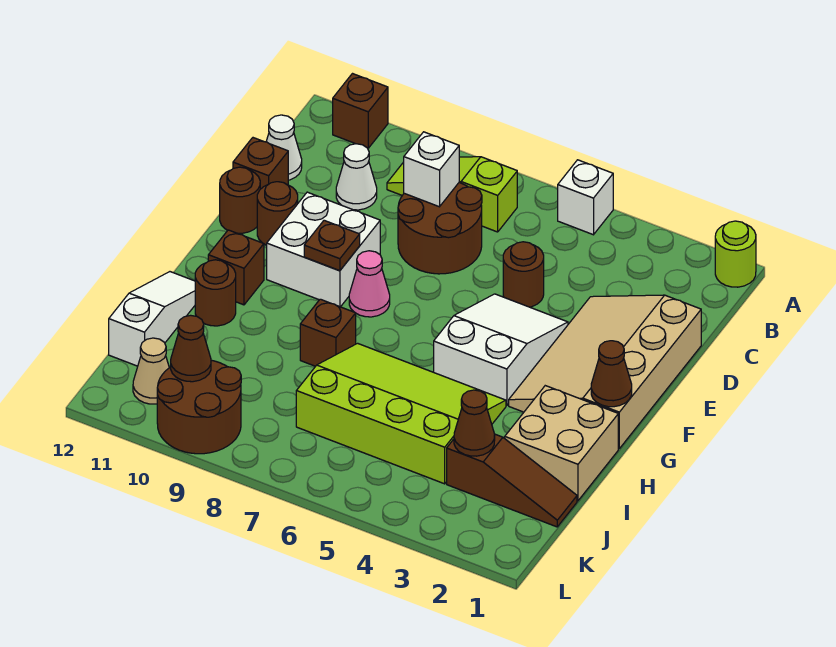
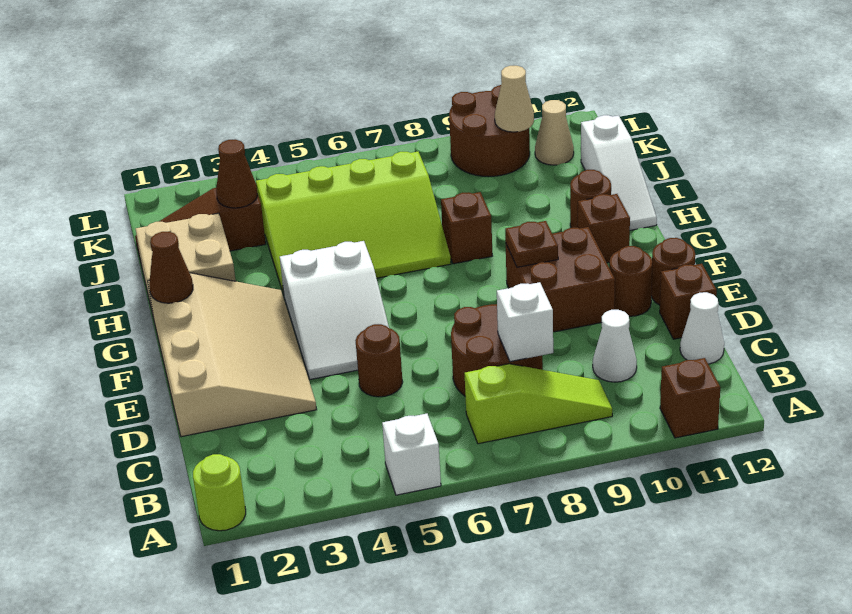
white 2x2 brick [267,192,380,307] -> brown 2x2 brick [506,227,615,332]
pink 1x1 cone [349,251,390,317] -> none
brown 1x1 cone [171,315,211,382] -> tan 1x1 cone [495,66,534,132]

